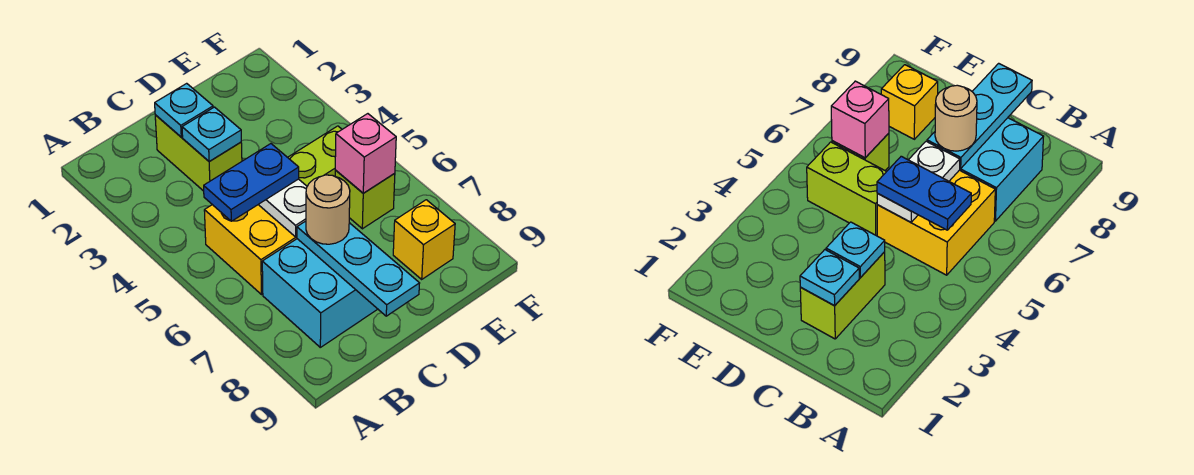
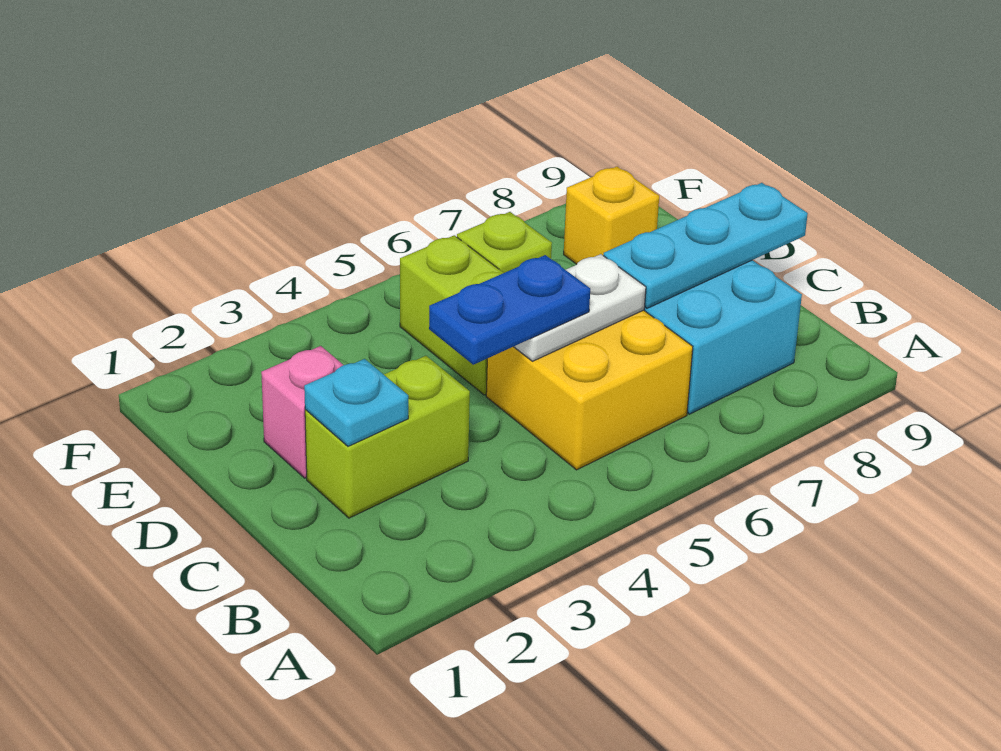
blue 1x2 plate [204,144,299,221] -> blue 1x2 plate turned to [429,255,590,365]
cyan 1x1 plate [182,107,241,161] -> none
tan 1x1 round brick [306,175,350,244] -> none
pink 1x1 brick [335,114,396,193] -> pink 1x1 brick moved to [261,346,343,478]

